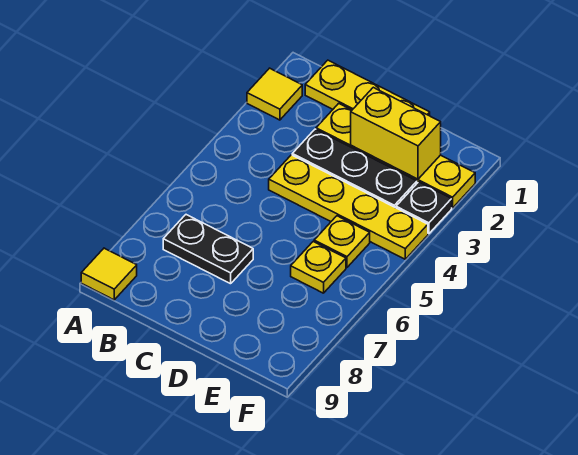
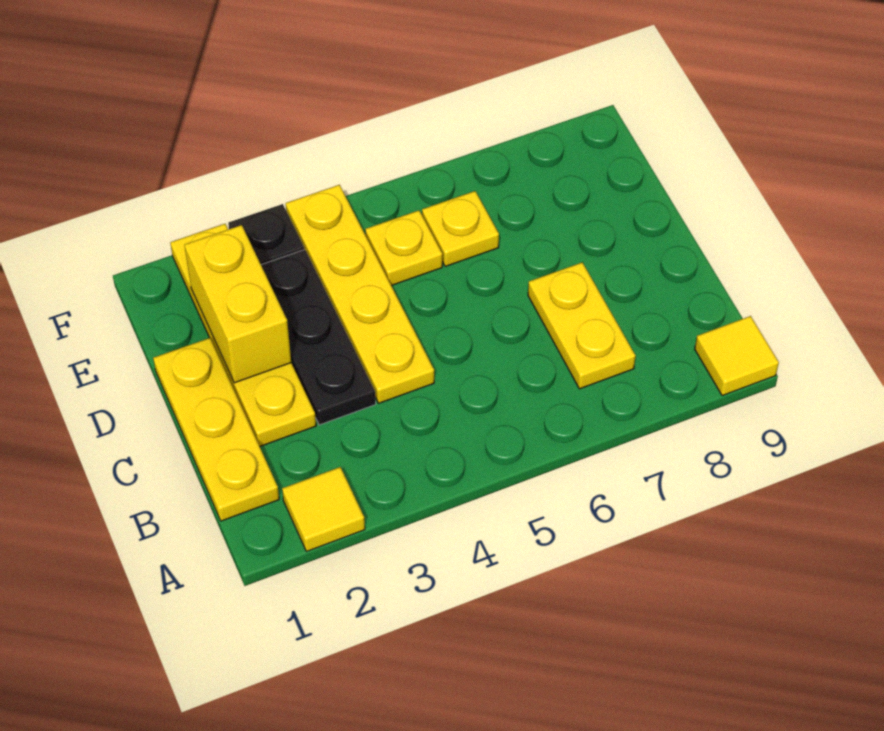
black 1x2 plate [163,215,253,284] -> yellow 1x2 plate [528,262,636,389]

